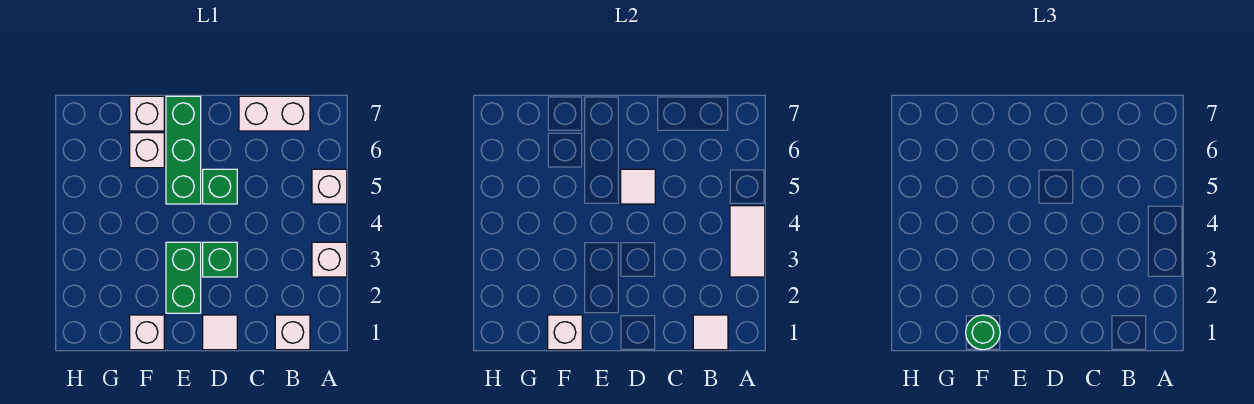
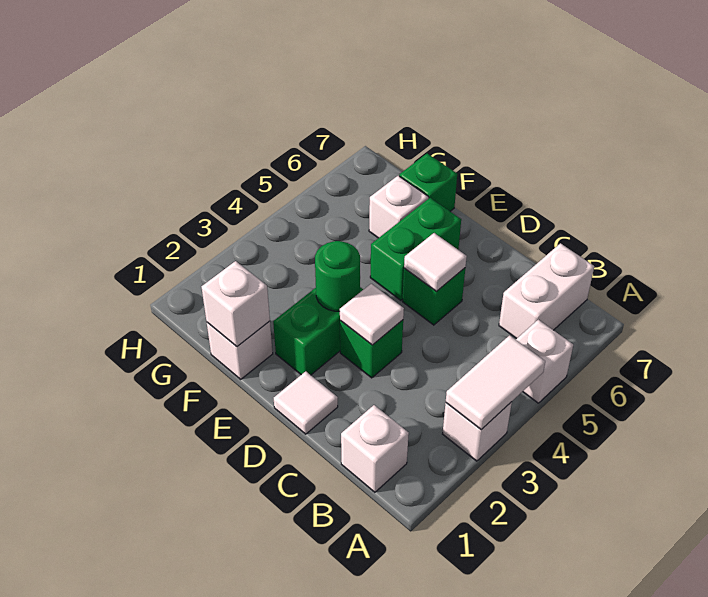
white 1x1 tile [693,315,728,350] -> white 1x1 tile moved to [340,284,404,345]
white 1x2 brick [239,96,310,131] -> white 1x2 brick turned to [499,243,594,339]
green 1x3 brick [166,96,201,204] -> green 1x2 brick [370,198,461,300]
green 1x1 round brick [966,315,1000,350] -> green 1x1 round brick moved to [315,241,360,311]
white 1x1 brick [130,96,164,131] -> green 1x1 brick [399,153,457,211]

